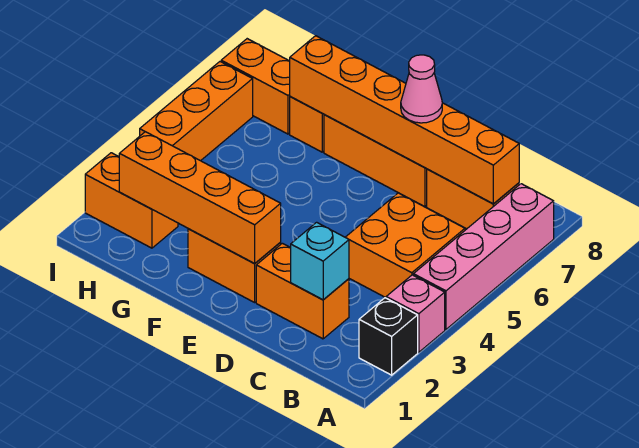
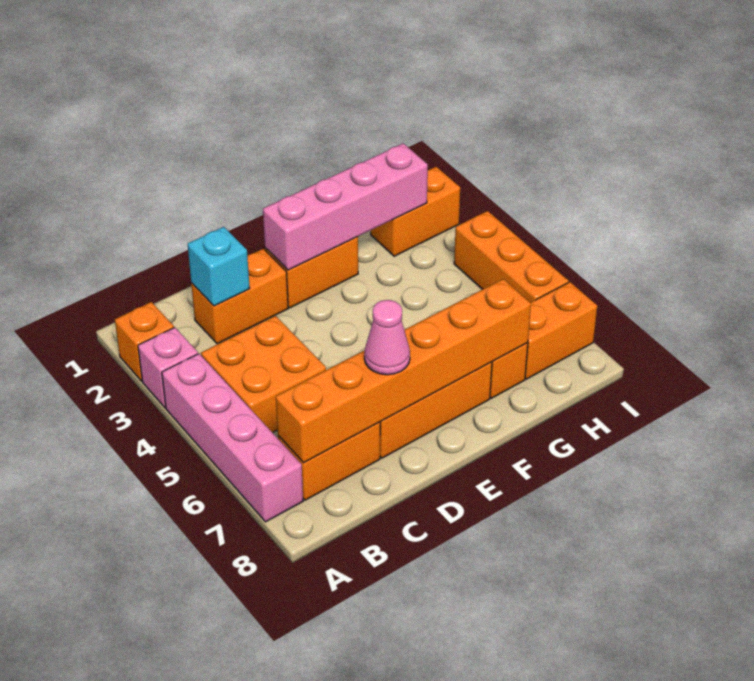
black 1x1 brick [359,298,418,375] -> orange 1x1 brick [115,302,174,381]
orange 1x4 brick [119,132,281,264] -> pink 1x4 brick [263,143,428,270]

